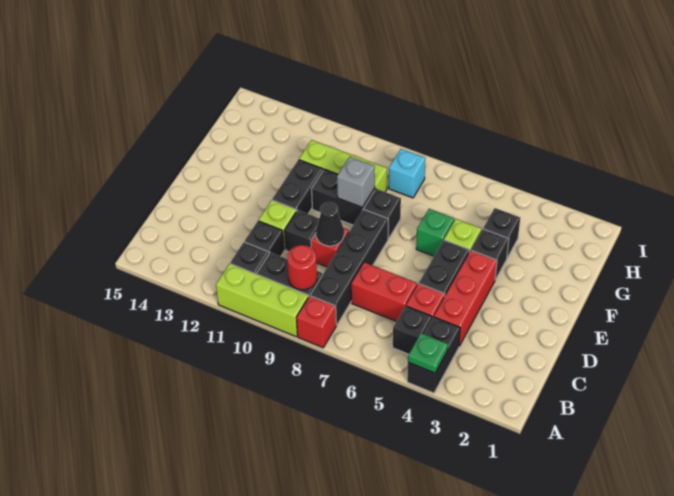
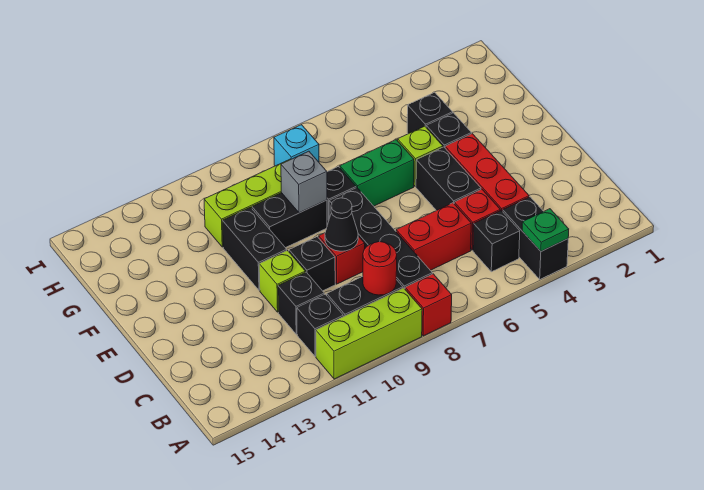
green 1x1 brick [416,209,454,256] -> green 1x2 brick [340,140,414,206]

